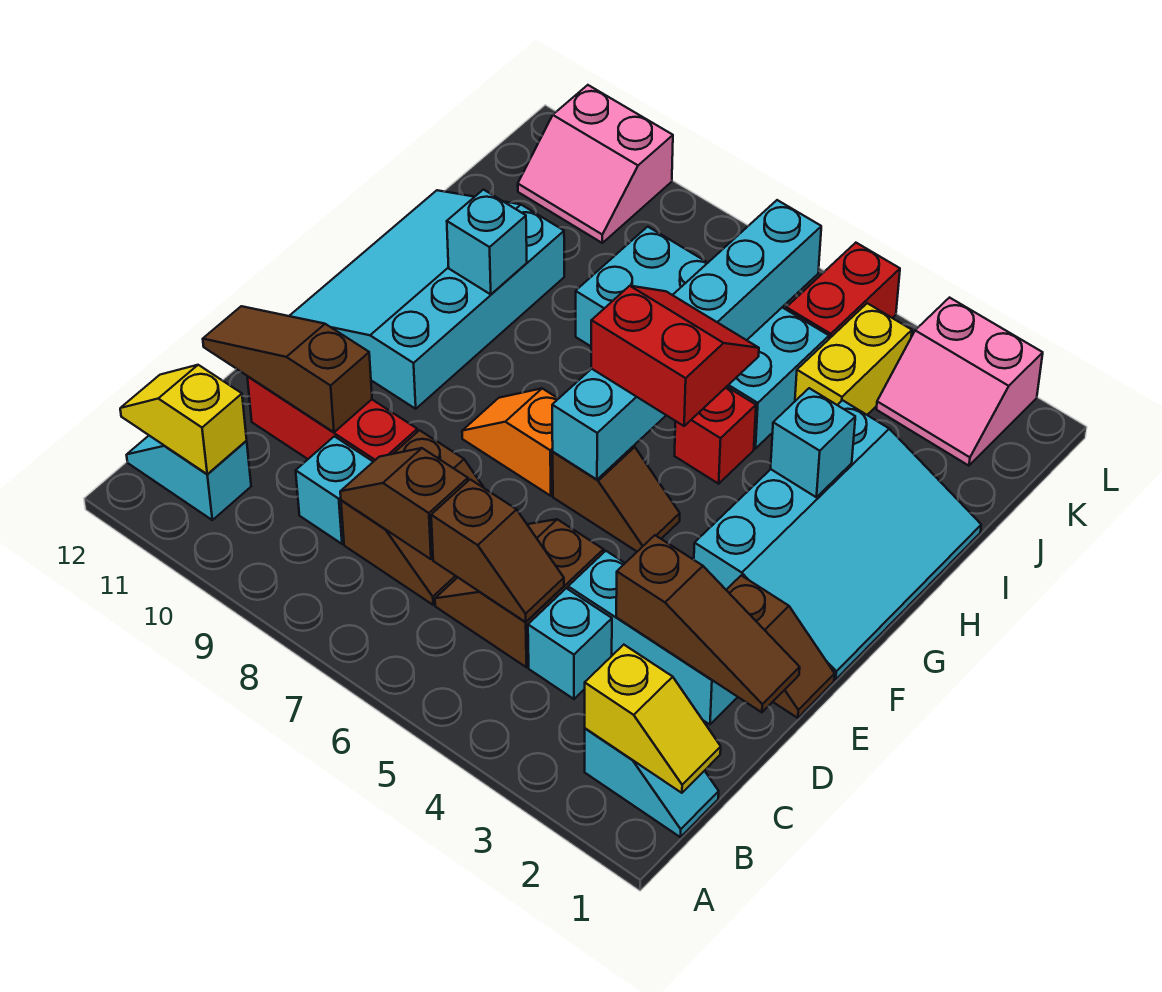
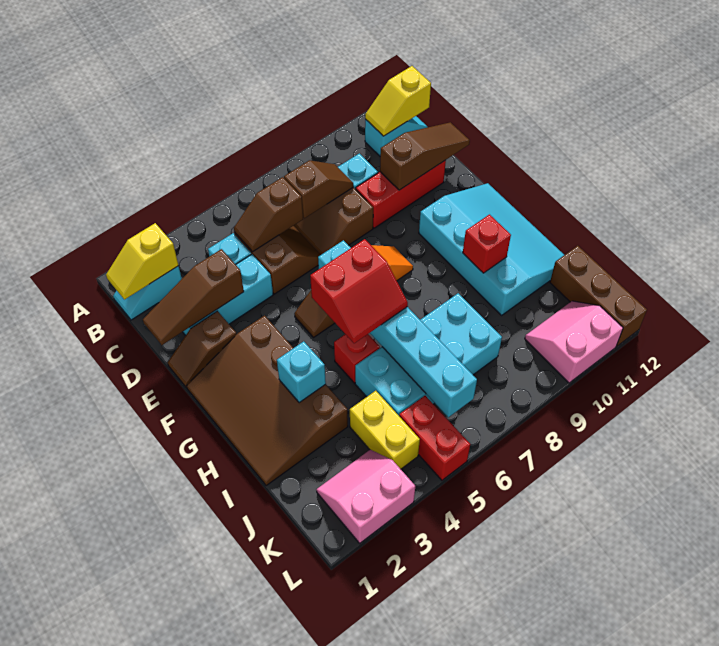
yellow 1x2 slope [120,365,247,474] -> yellow 1x2 slope turned to [365,66,431,136]
cyan 3x4 slope [694,400,981,679] -> brown 3x4 slope [187,316,348,486]
cyan 1x1 brick [447,190,527,294] -> red 1x1 brick [463,215,511,273]
none -> brown 1x3 brick [550,246,647,346]

